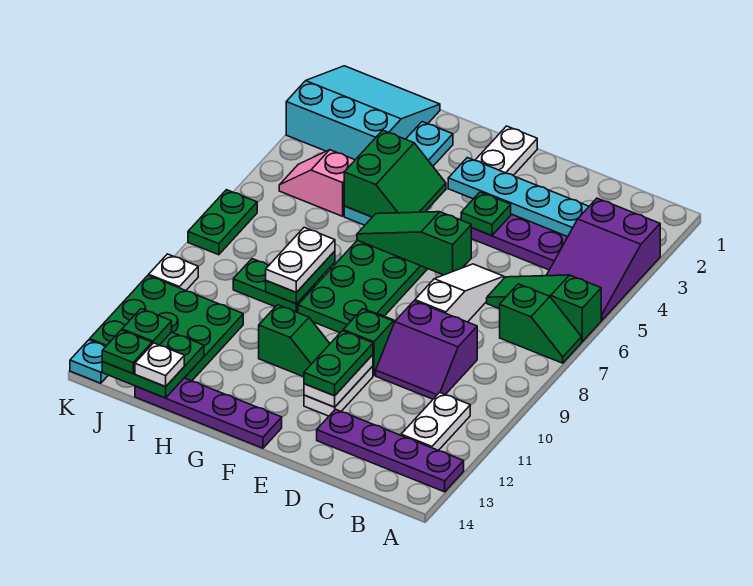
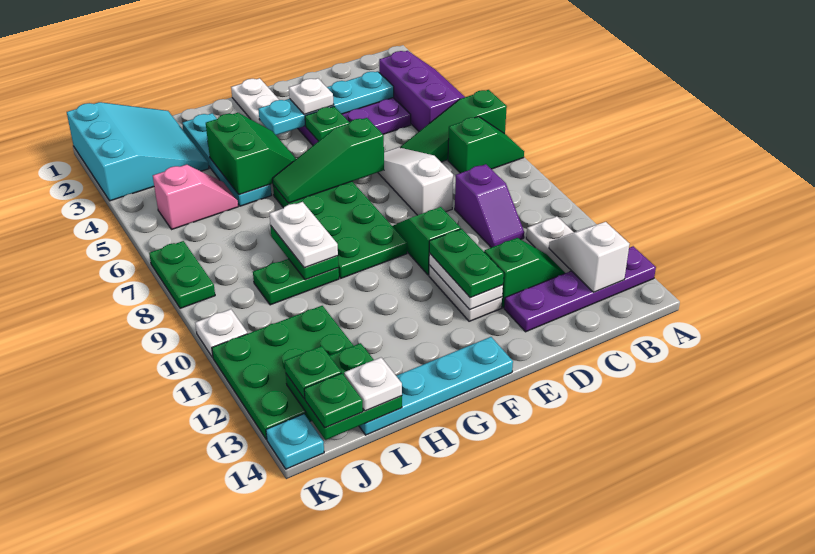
purple 2x3 slope [546,198,660,320] -> purple 2x3 slope turned to [379,51,465,131]
none -> white 1x2 slope [549,222,629,292]
purple 2x2 slope [376,301,477,399] -> purple 1x2 slope [455,164,524,248]
none -> white 1x1 plate [289,78,334,114]
green 1x2 slope [259,305,330,377] -> green 1x2 slope moved to [484,238,565,308]
purple 1x4 plate [135,378,282,448] -> cyan 1x4 plate [359,337,513,435]
cyan 3x3 slope [286,66,440,160] -> cyan 3x3 slope turned to [67,102,209,201]
pink 1x2 slope [279,150,355,216] -> pink 1x2 slope turned to [153,165,238,229]

